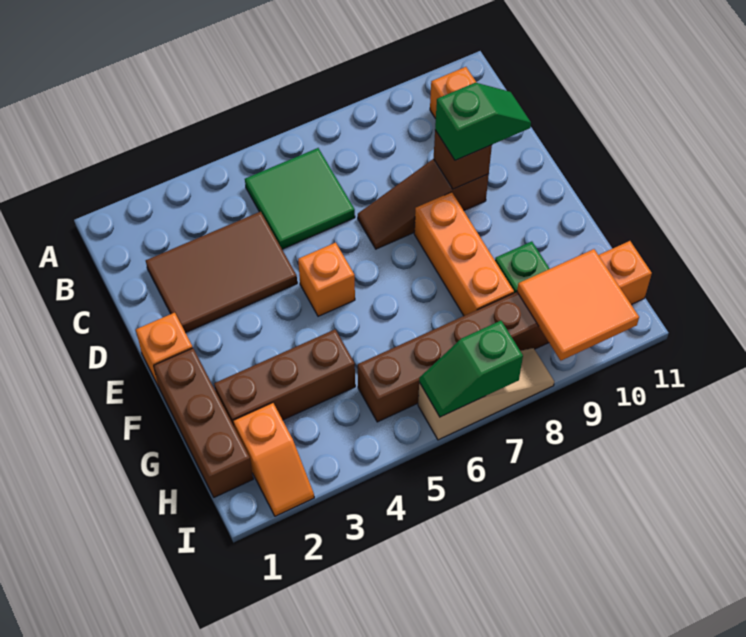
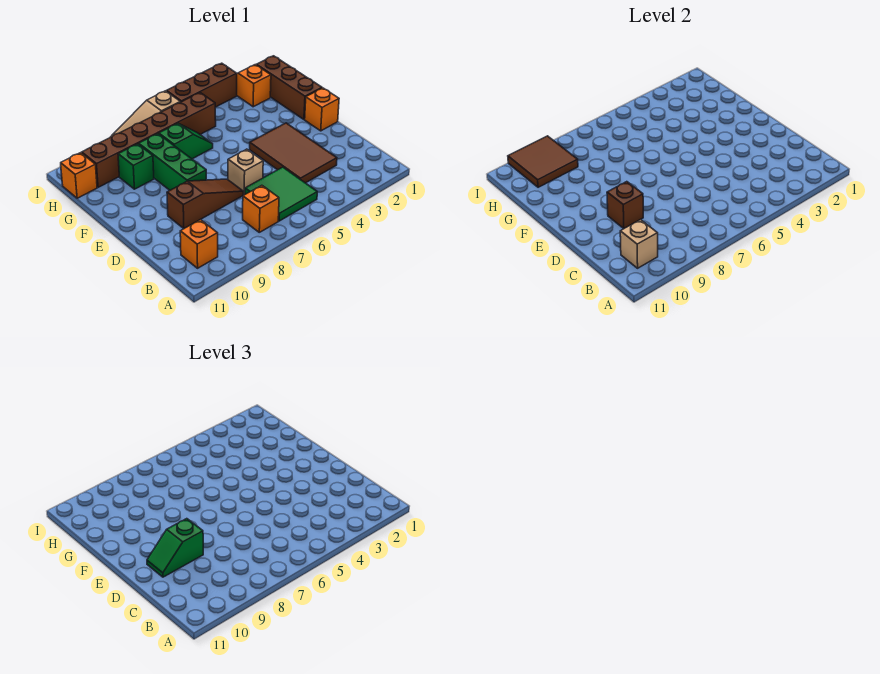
none -> tan 1x1 brick [620,220,658,268]
brown 2x3 tile [146,212,297,333] -> brown 2x3 tile turned to [250,123,337,183]
none -> tan 1x1 brick [228,149,263,195]
orange 1x1 brick [298,243,355,316] -> orange 1x1 brick moved to [243,185,279,232]
orange 1x3 brick [414,192,514,316] -> green 1x3 brick [139,134,206,190]
brown 1x3 brick [214,329,355,426] -> brown 1x3 brick moved to [167,63,237,107]
orange 2x2 tile [517,249,639,360] -> brown 2x2 tile [508,136,578,187]
green 1x2 slope [419,321,523,417] -> green 1x2 slope moved to [159,123,213,159]

